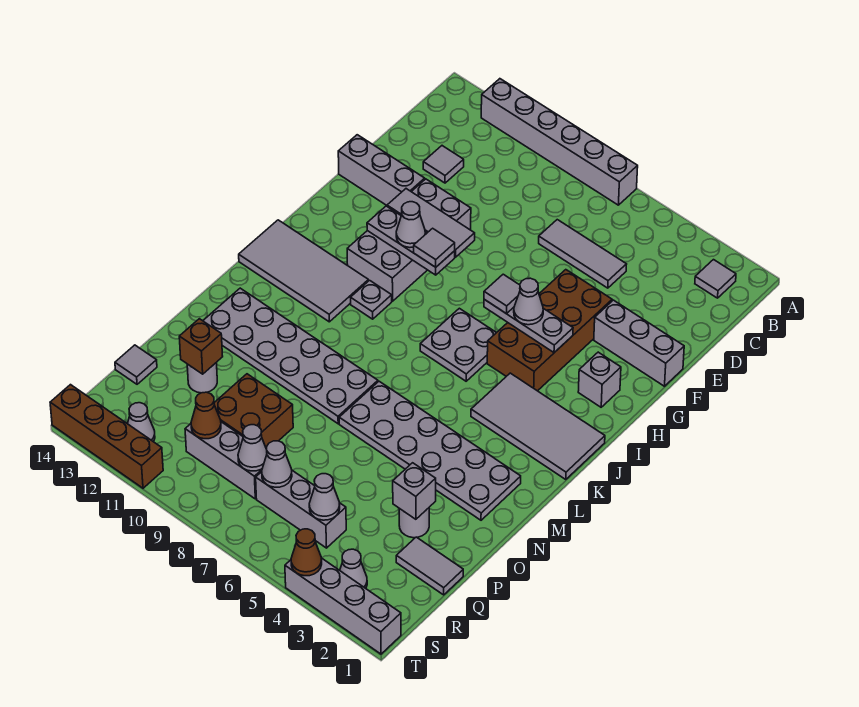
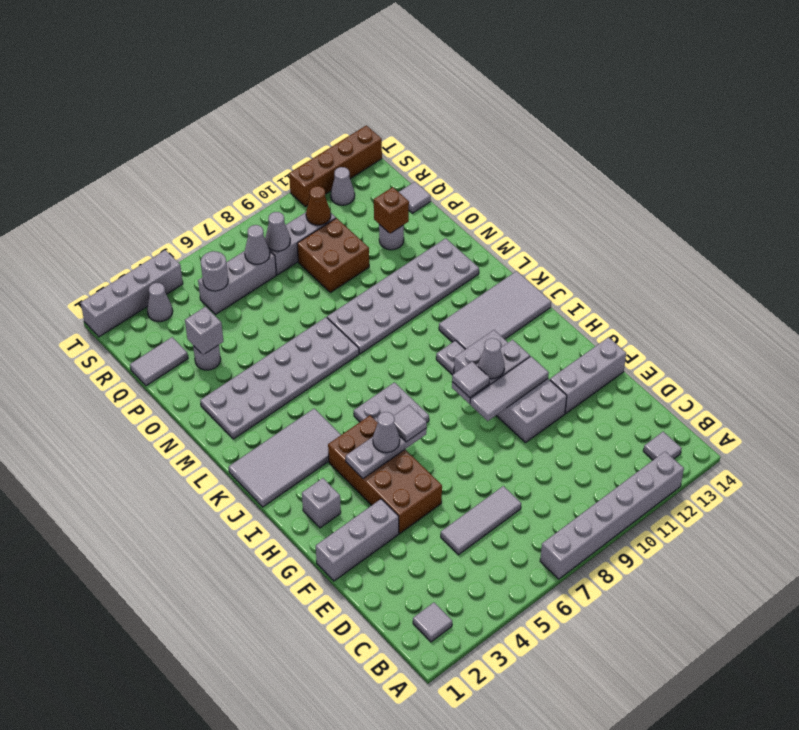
grey 1x1 tile [423,146,464,183] -> grey 1x1 tile moved to [643,432,682,460]
grey 1x1 cone [309,474,340,520] -> grey 1x1 round brick [201,251,228,291]
brown 1x1 cone [291,529,322,576] -> none

